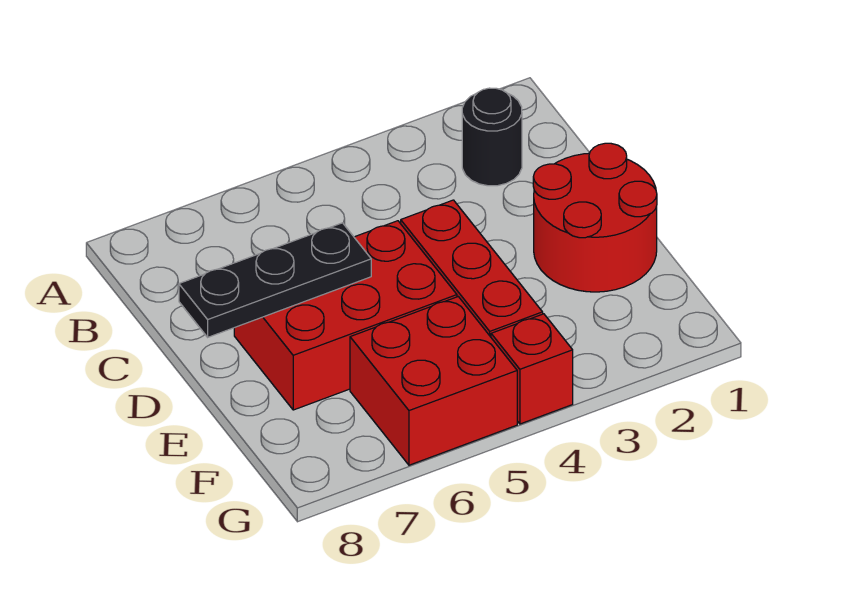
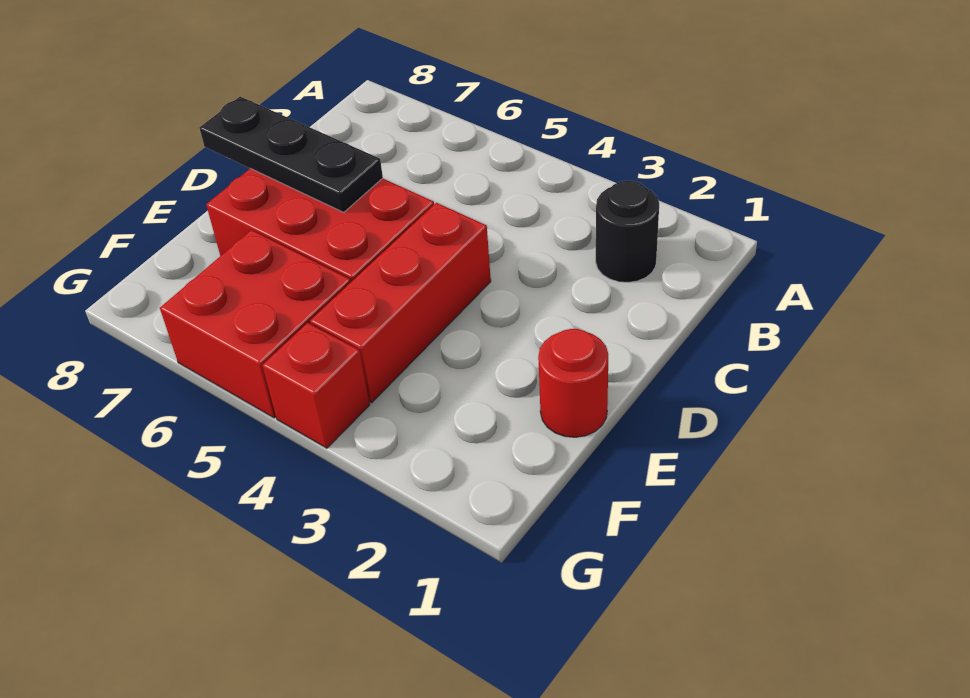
red 2x2 round brick [533,143,657,292] -> red 1x1 round brick [538,329,608,437]

